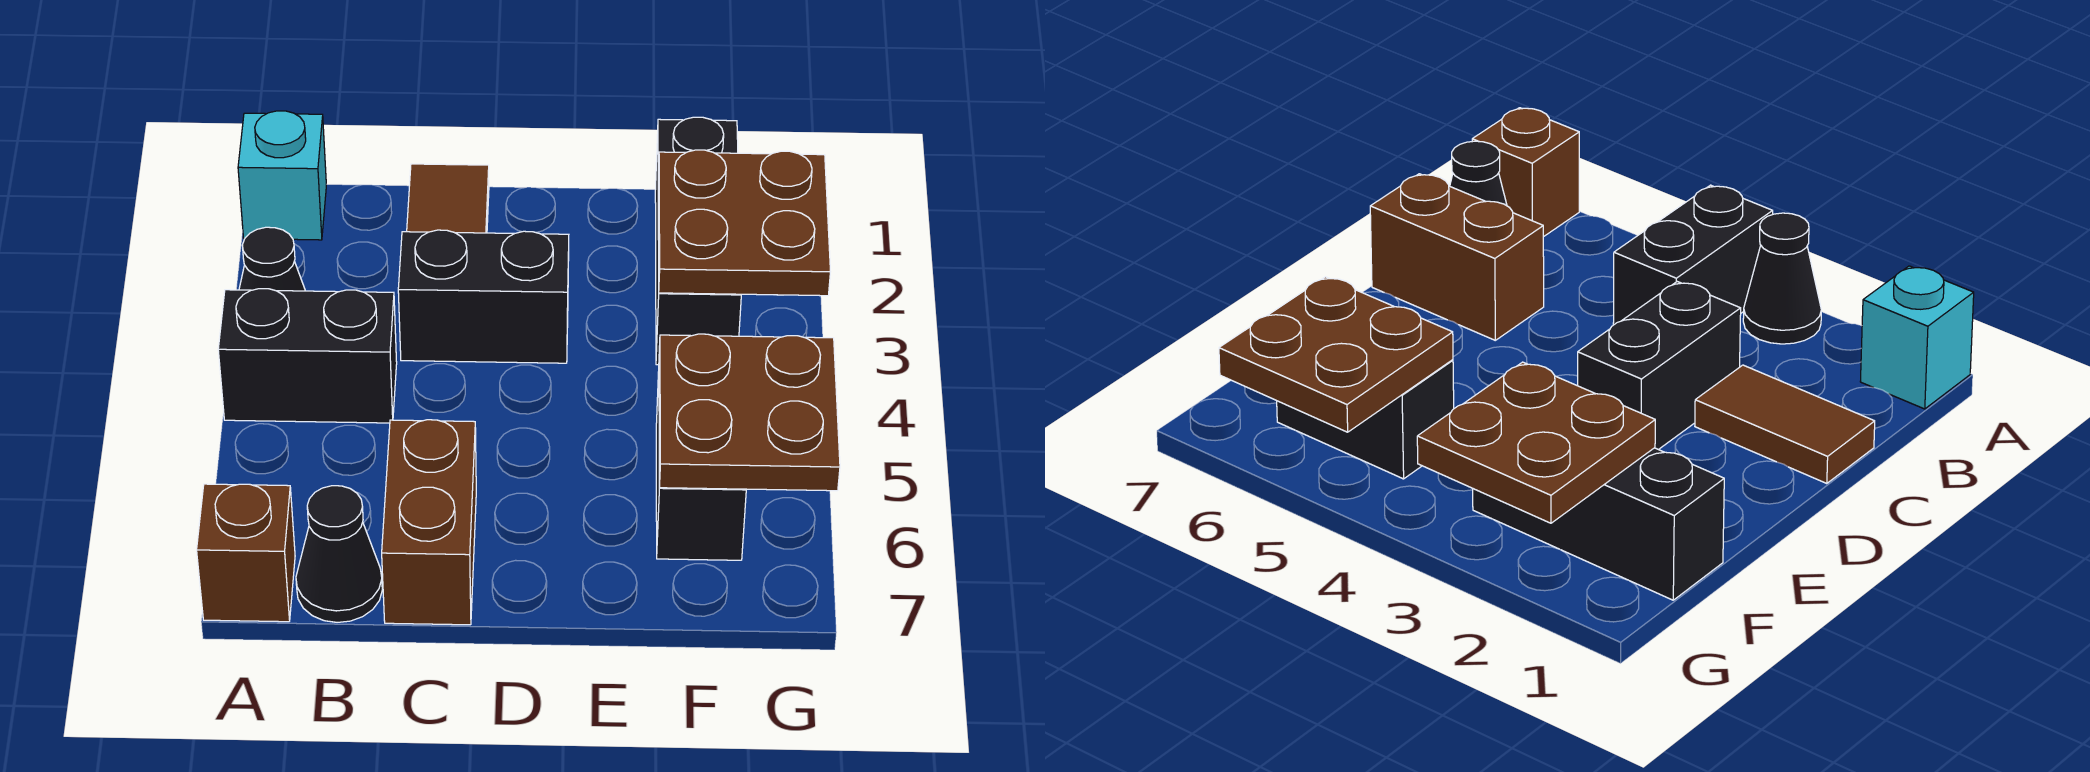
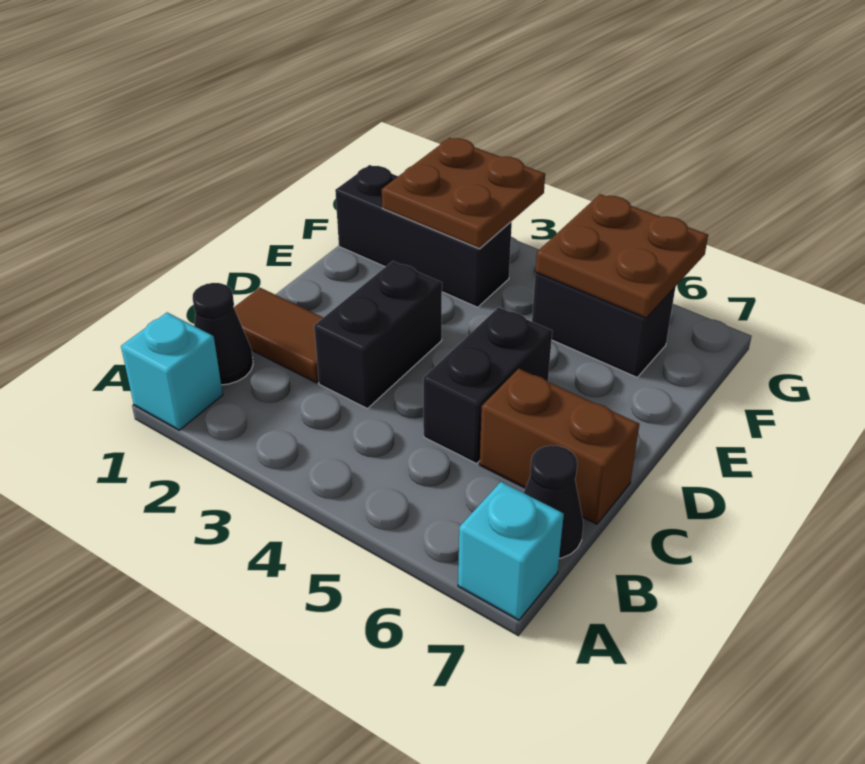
black 1x1 cone [239,227,305,291] -> black 1x1 cone moved to [193,283,253,385]
black 1x2 brick [218,289,397,423] -> black 1x2 brick moved to [423,307,552,464]
brown 1x1 brick [197,484,295,622] -> cyan 1x1 brick [458,482,564,620]

